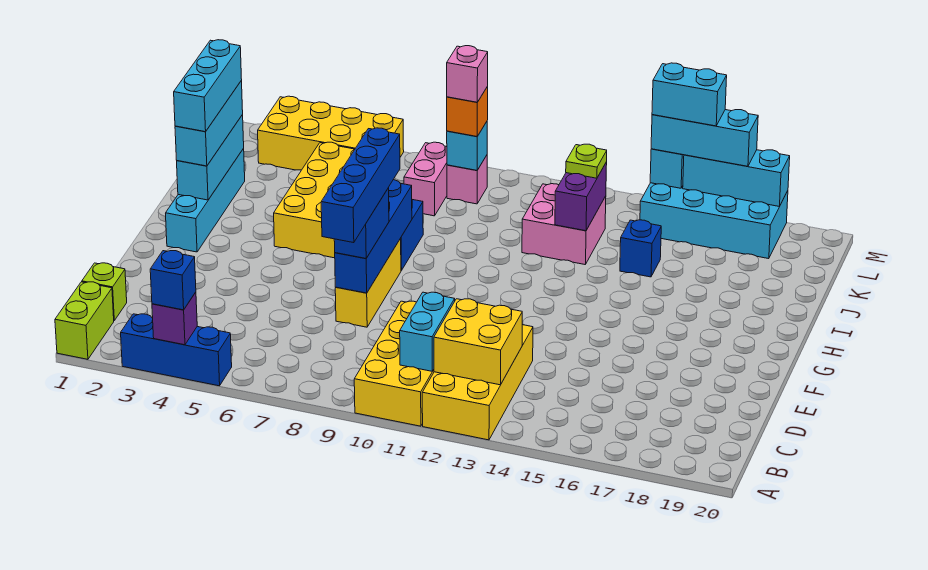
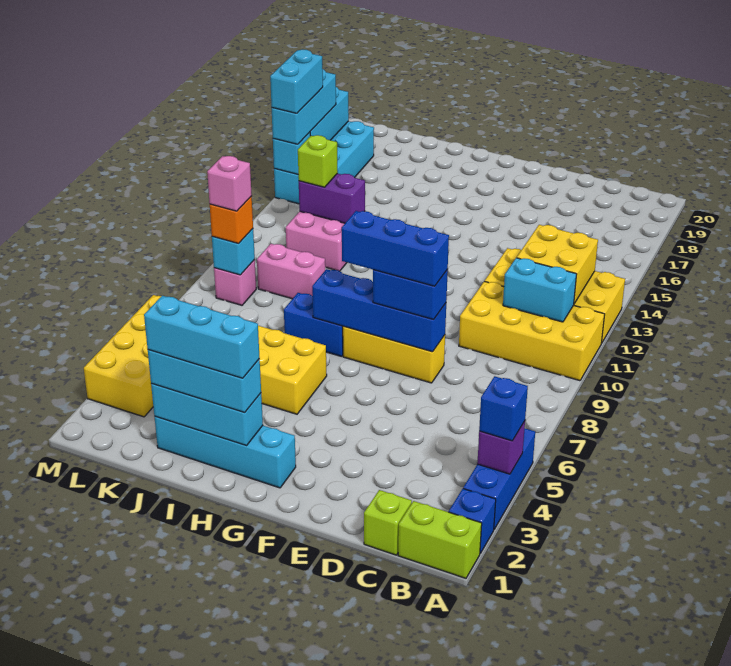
blue 1x4 brick [321,128,400,243] -> blue 1x3 brick [342,211,449,286]
blue 1x1 brick [620,220,661,277] -> blue 1x1 brick moved to [449,489,496,553]
pink 1x2 brick [404,142,447,216] -> pink 1x2 brick moved to [257,244,325,299]
lime 1x1 plate [566,144,607,178] -> lime 1x1 brick [298,135,338,187]

